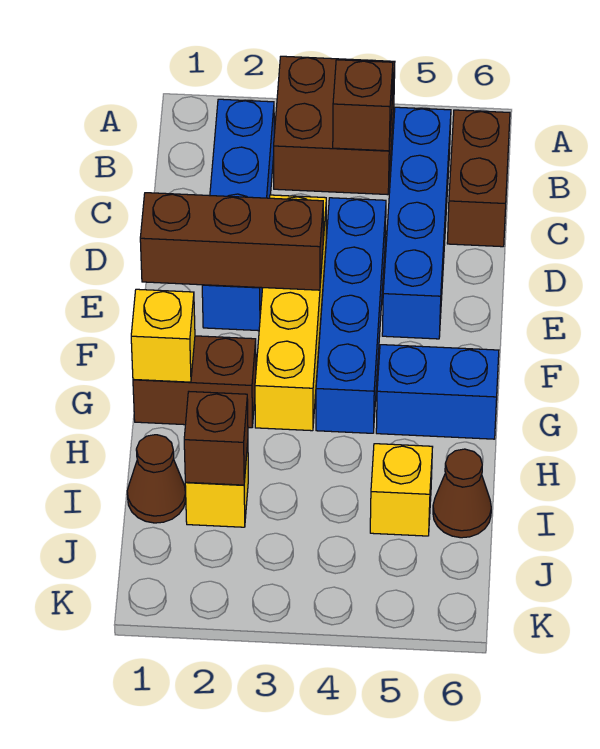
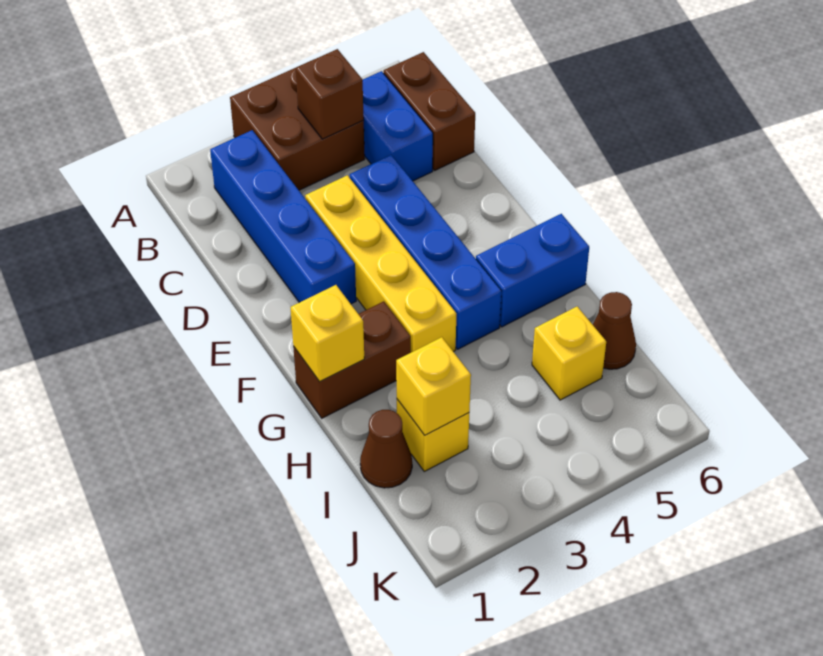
blue 1x4 brick [382,107,451,339] -> blue 1x2 brick [363,71,433,181]
brown 1x3 brick [140,193,323,290] -> none
brown 1x1 brick [184,392,248,485] -> yellow 1x1 brick [396,337,471,435]

